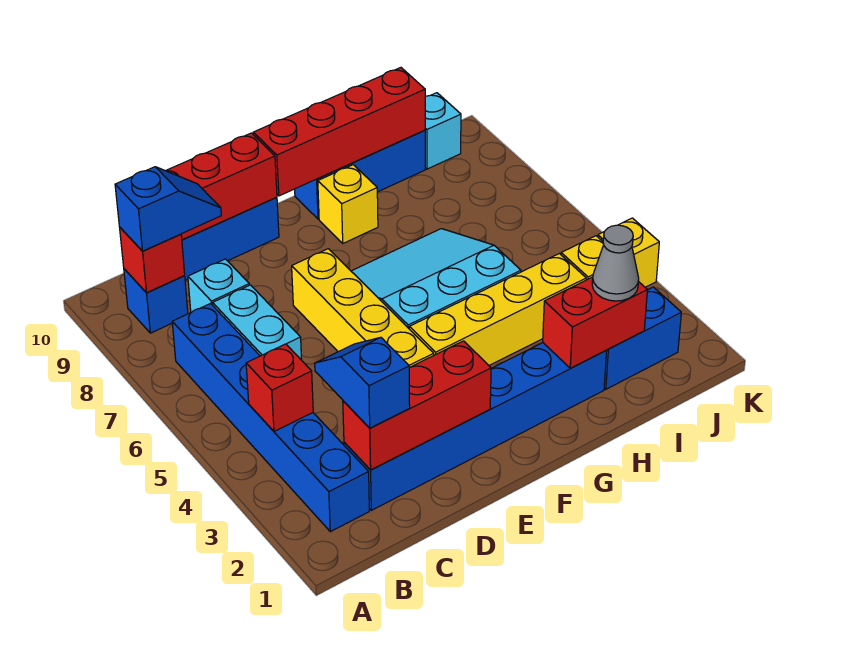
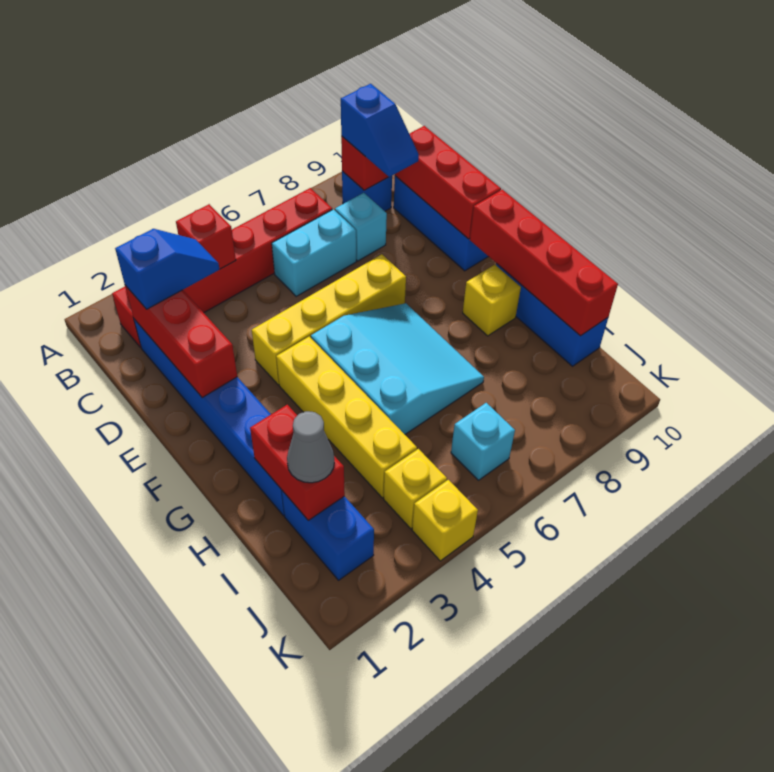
blue 1x6 brick [172,304,369,532] -> red 1x6 brick [112,188,332,348]
cyan 1x1 brick [425,93,461,169] -> cyan 1x1 brick moved to [451,403,515,480]

